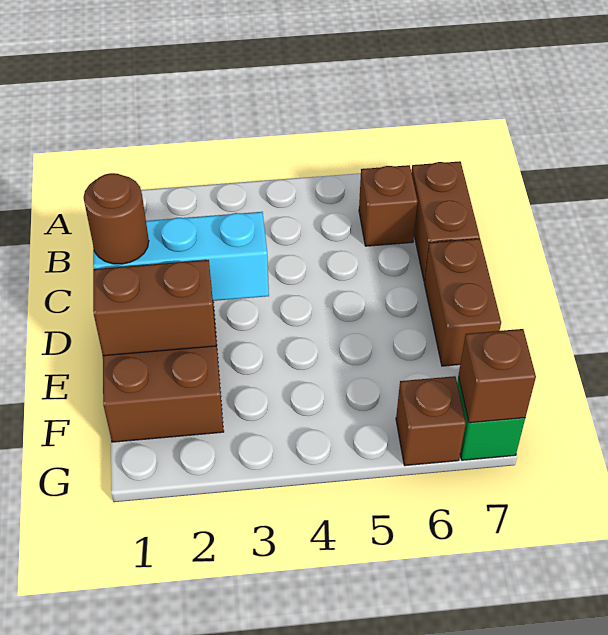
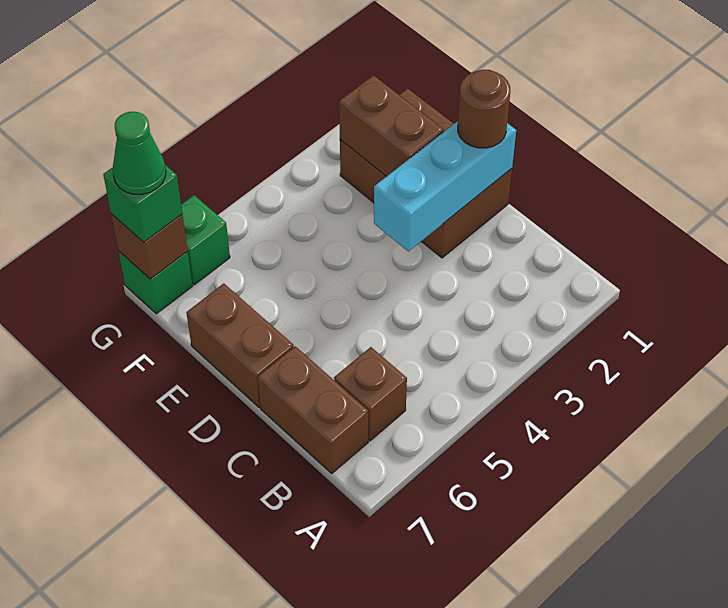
brown 1x2 brick [93,260,216,356] -> brown 1x2 brick turned to [339,75,444,176]
brown 1x1 brick [396,376,466,466] -> green 1x1 brick [181,195,230,285]
none -> green 1x1 brick [103,165,182,242]
none -> green 1x1 cone [113,112,166,194]

